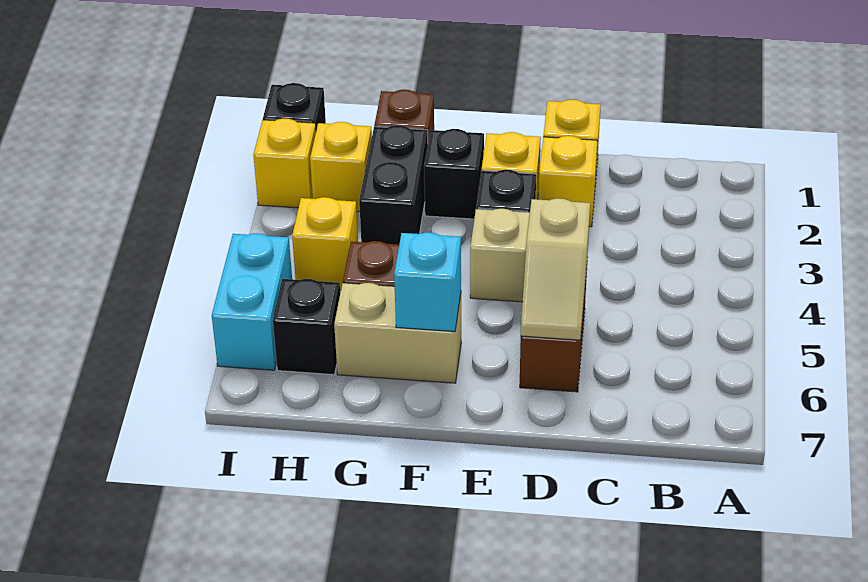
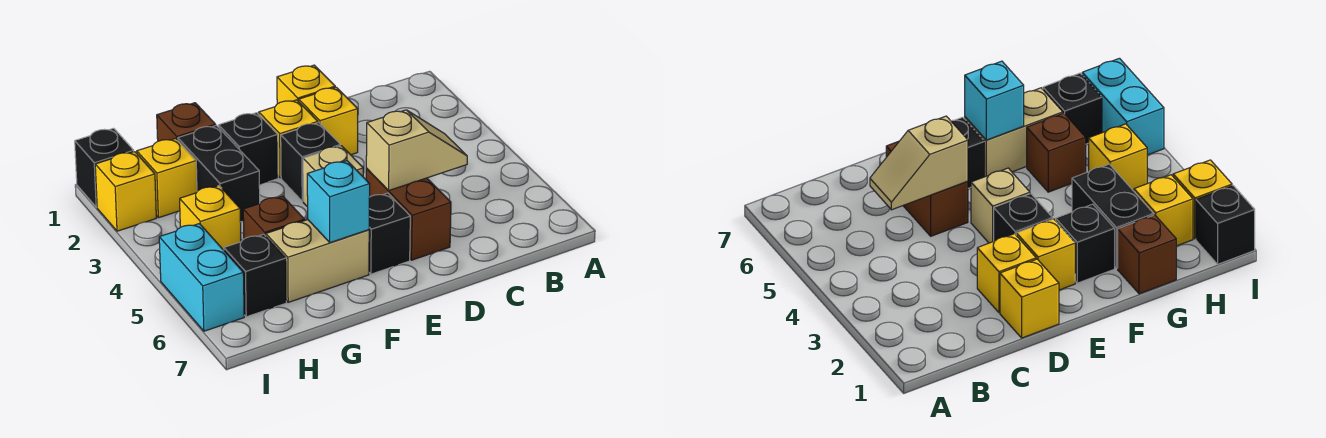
tan 1x2 slope [521,198,590,340] -> tan 1x2 slope turned to [366,110,467,191]
none -> black 1x1 brick [369,193,410,274]

